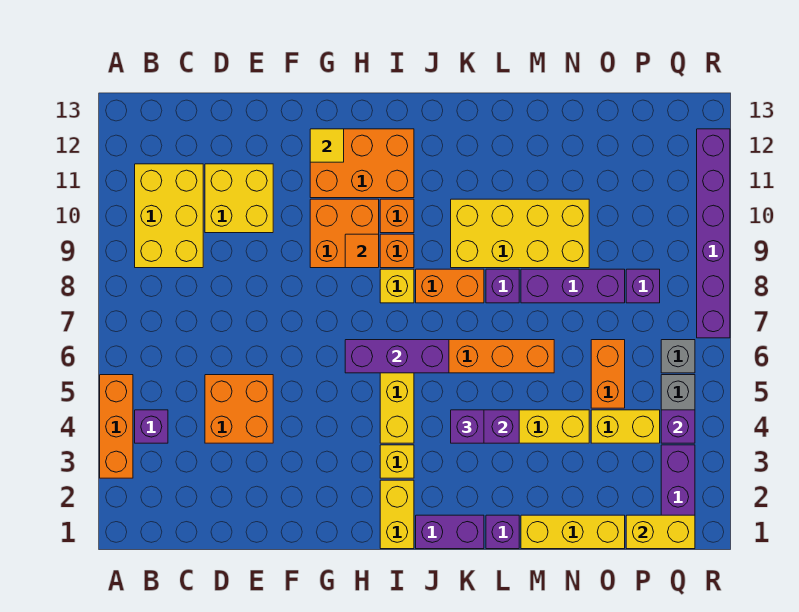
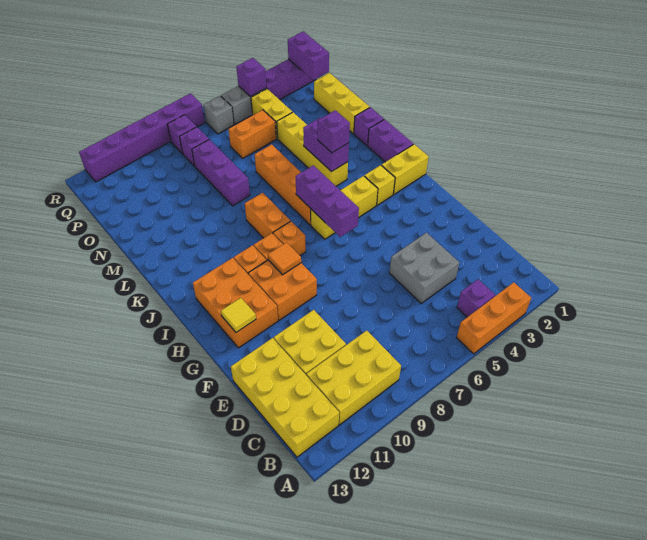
orange 2x2 brick [205,375,273,443] -> grey 2x2 brick [389,233,459,303]
yellow 1x1 brick [380,269,414,303] -> orange 1x1 brick [273,221,306,255]
yellow 2x4 brick [451,199,589,268] -> yellow 2x4 brick moved to [231,338,339,457]
purple 1x1 brick [486,269,519,303] -> purple 1x1 brick moved to [167,115,196,153]
yellow 1x2 brick [626,515,695,549] -> purple 1x2 brick [288,31,329,80]

